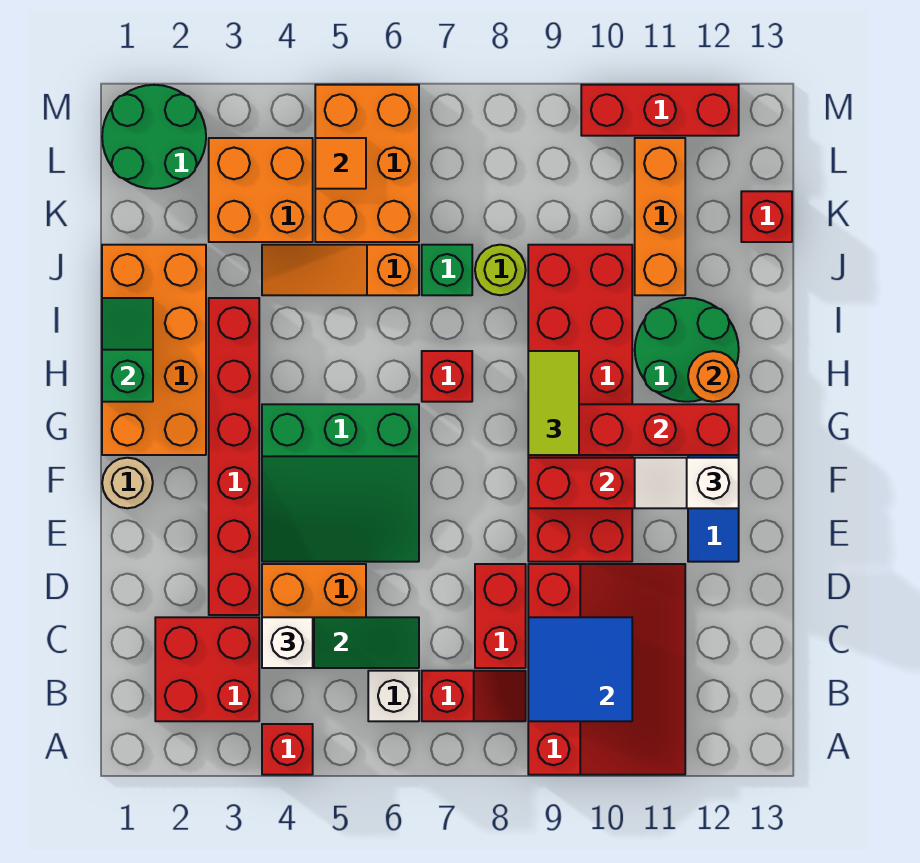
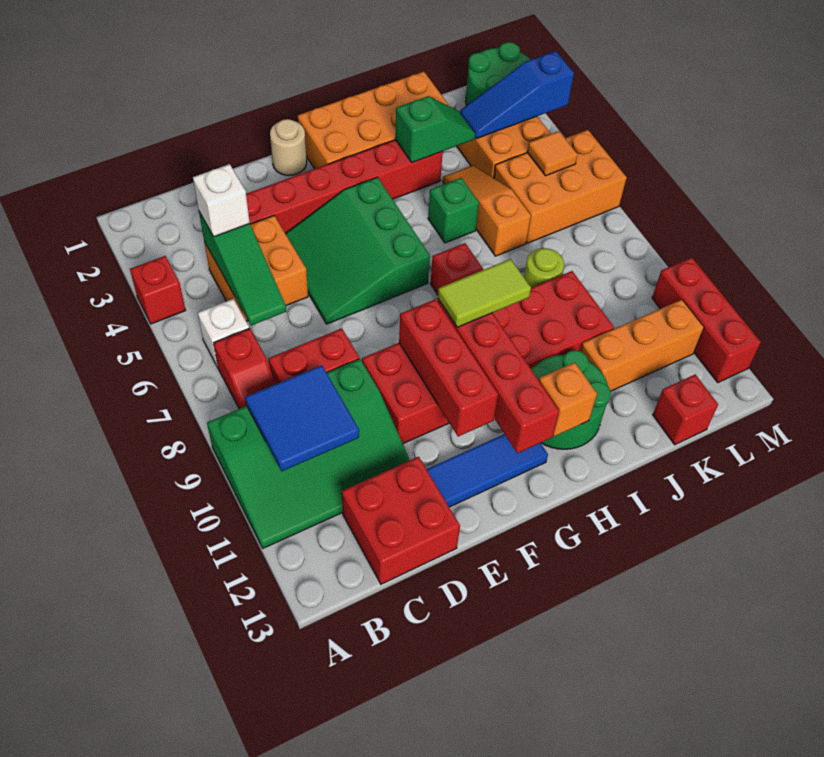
red 3x4 slope [528,564,685,775] -> green 3x4 slope [207,359,410,548]
red 2x2 brick [155,617,259,721] -> red 2x2 brick moved to [342,457,460,584]
white 1x2 slope [635,458,739,508] -> none
green 1x2 slope [102,298,153,402] -> green 1x2 slope moved to [395,96,475,163]
orange 1x1 round brick [688,351,739,402] -> orange 1x1 brick [539,362,597,436]
green 1x1 brick [422,245,472,295] -> green 1x1 brick moved to [428,178,479,243]
none -> blue 1x3 slope [460,51,574,139]

